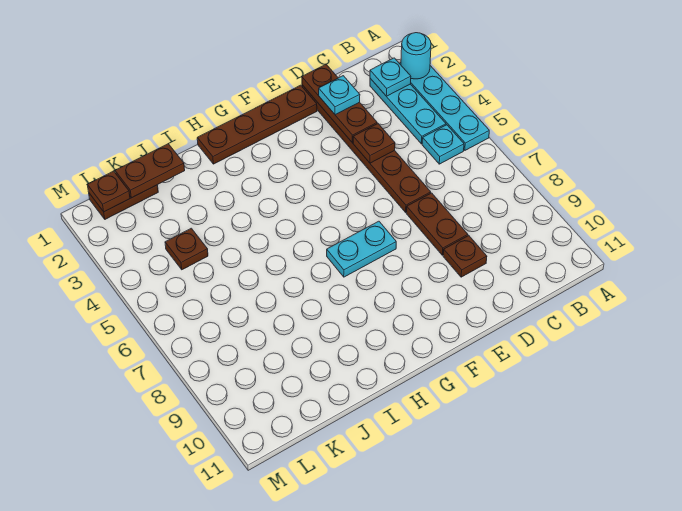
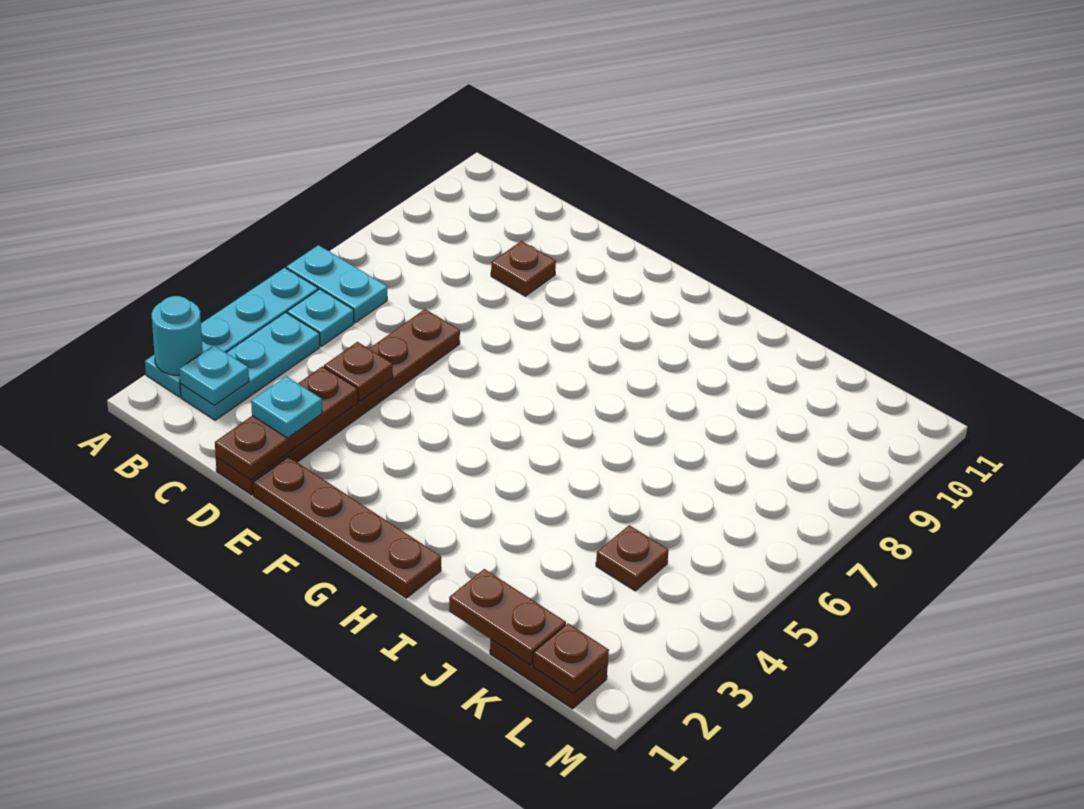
brown 1x2 plate [406,193,468,255] -> none
cyan 1x2 plate [327,221,396,277] -> cyan 1x2 plate moved to [286,245,387,323]

